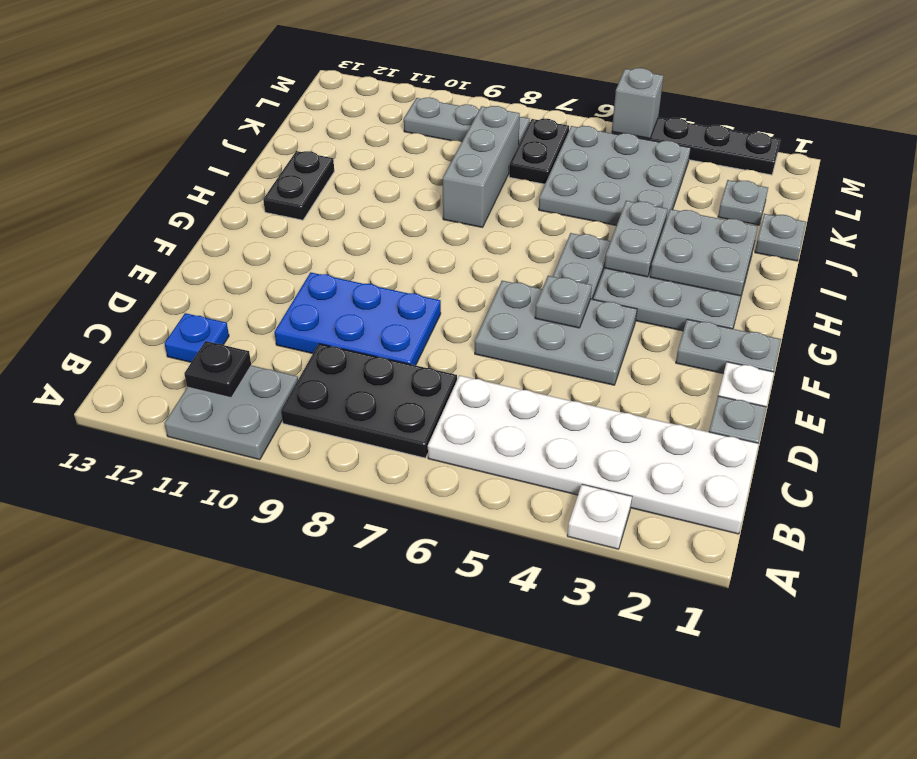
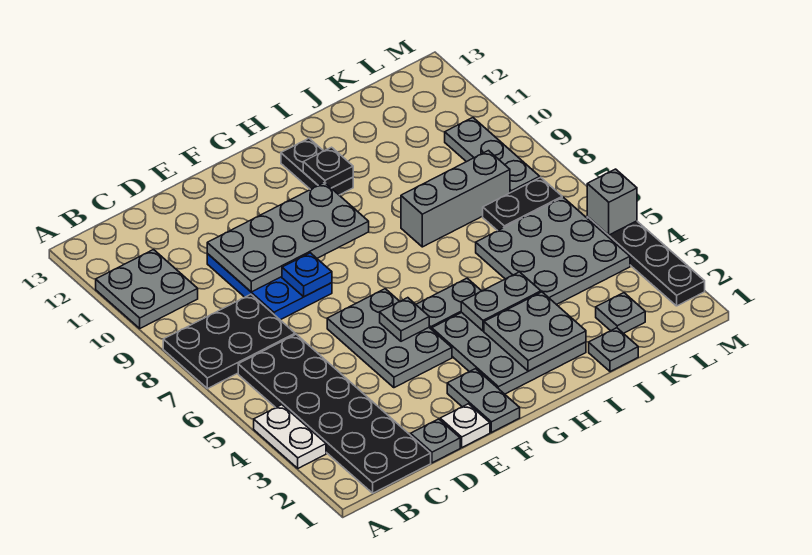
white 1x1 plate [567,484,632,549] -> white 1x2 plate [254,405,326,468]
white 2x6 plate [428,375,759,534] -> black 2x6 plate [238,334,431,493]
black 2x3 plate [281,344,457,458] -> black 2x3 plate turned to [163,294,295,389]
black 1x1 plate [184,341,251,397] -> black 1x1 plate moved to [303,147,353,188]
blue 1x1 plate [164,313,229,362] -> blue 1x1 plate moved to [282,253,332,297]
none -> grey 2x4 plate [207,183,369,292]
black 1x2 plate [263,151,334,220] -> black 1x2 plate turned to [281,138,353,195]

